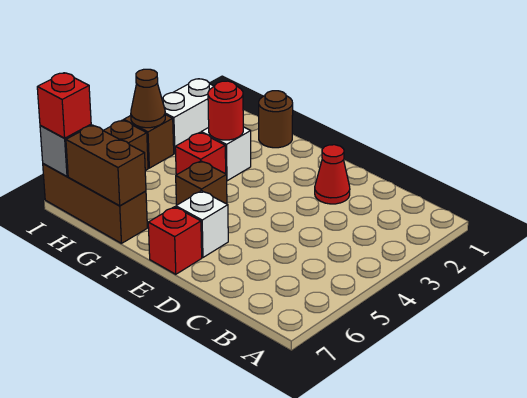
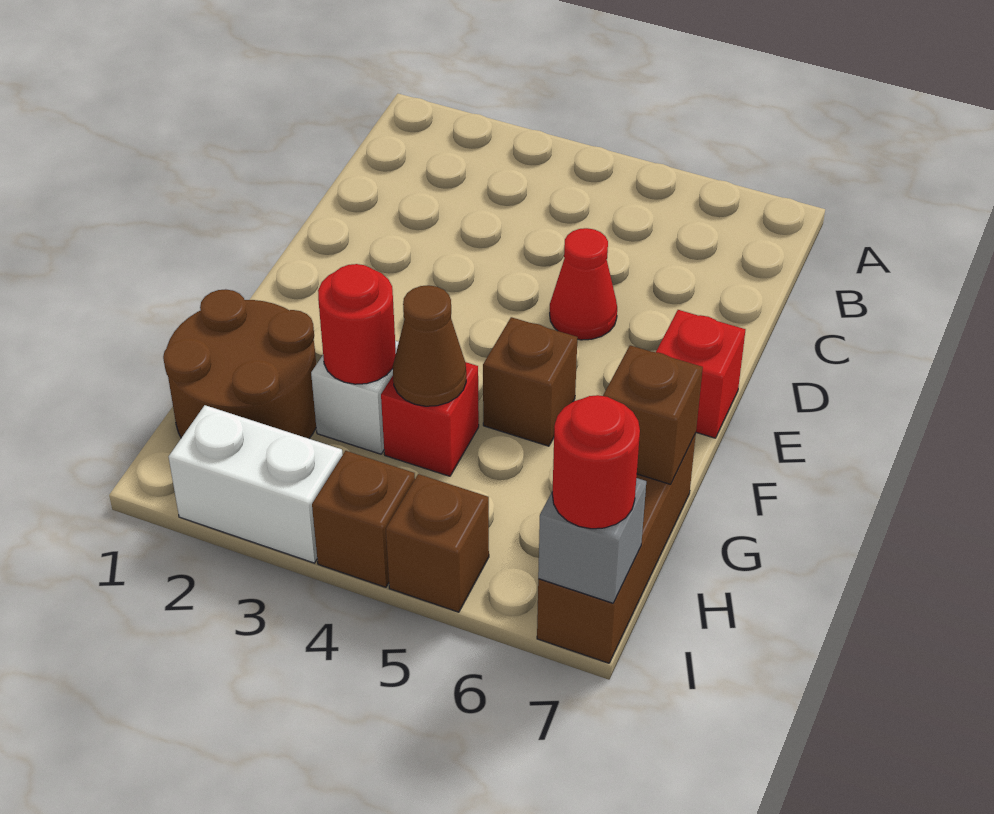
red 1x1 cone [315,145,350,204] -> red 1x1 cone moved to [550,228,617,340]
white 1x1 brick [176,191,228,257] -> none
brown 1x1 round brick [259,91,293,148] -> brown 2x2 round brick [163,289,316,439]
brown 1x2 brick [66,125,146,206] -> brown 1x1 brick [603,345,703,484]
brown 1x1 cone [131,69,165,128] -> brown 1x1 cone moved to [393,285,466,406]
red 1x1 brick [37,73,91,138] -> red 1x1 round brick [552,395,640,529]

